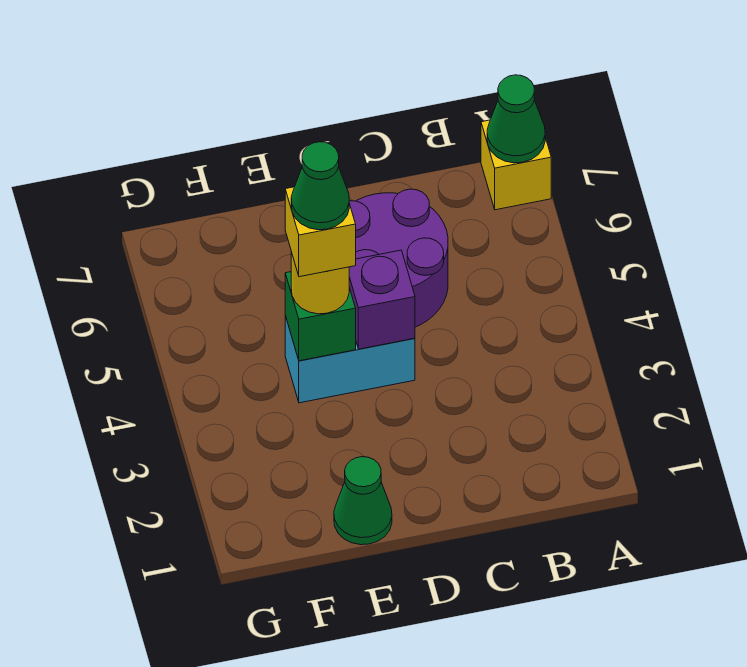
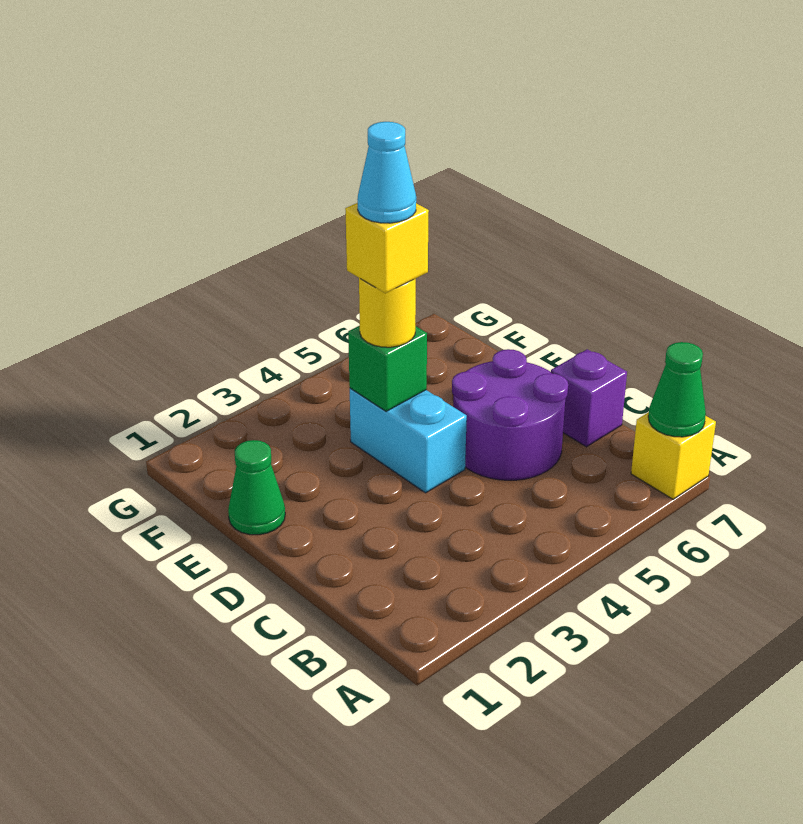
purple 1x1 brick [349,250,415,349] -> purple 1x1 brick moved to [551,349,627,447]
green 1x1 cone [291,142,349,230] -> cyan 1x1 cone [357,122,416,223]

